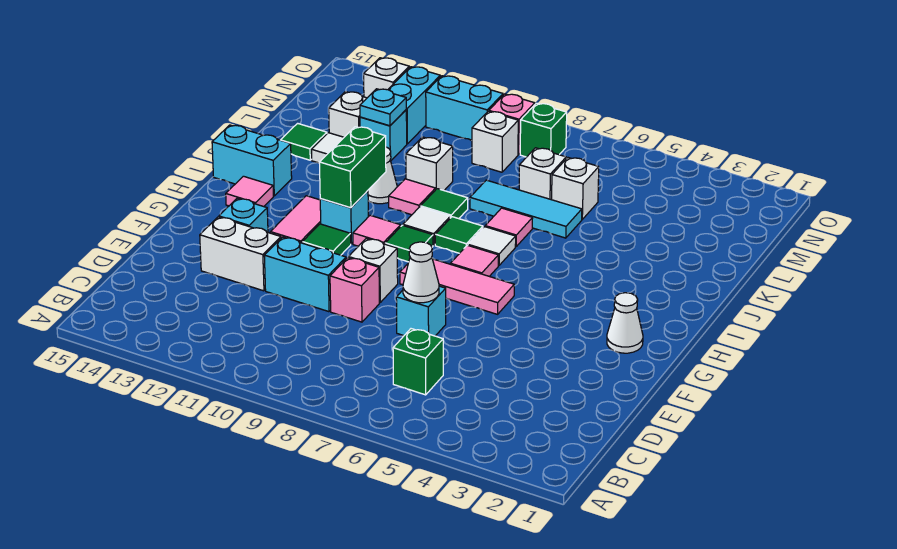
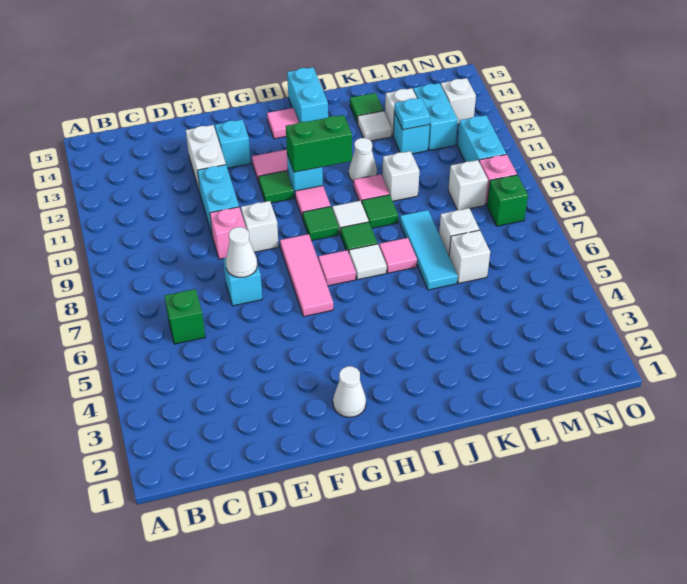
cyan 1x2 brick [388,67,440,144] -> cyan 1x2 brick turned to [413,83,458,150]

